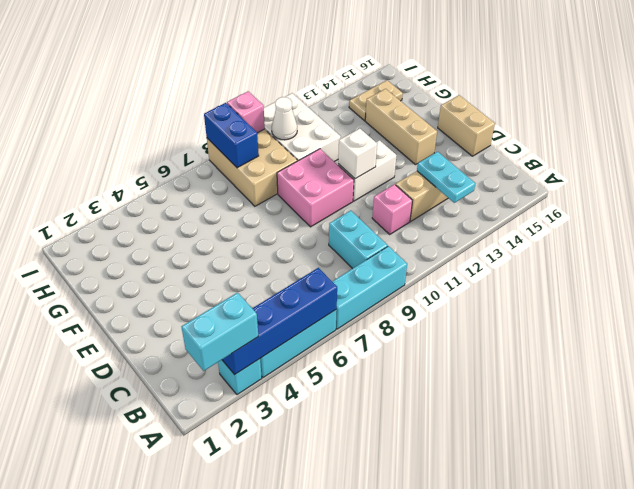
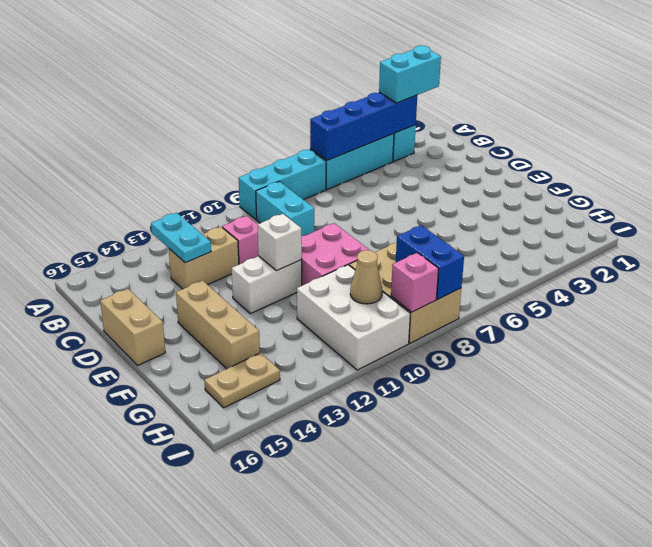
white 1x1 cone [272,97,297,140] -> tan 1x1 cone [350,250,382,304]

